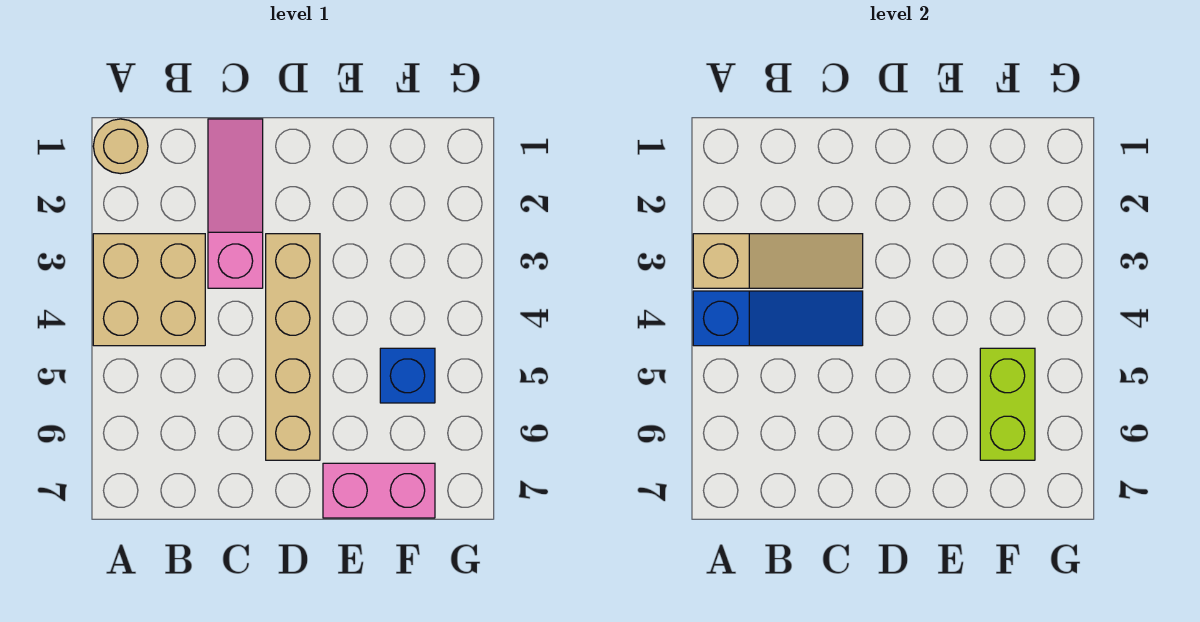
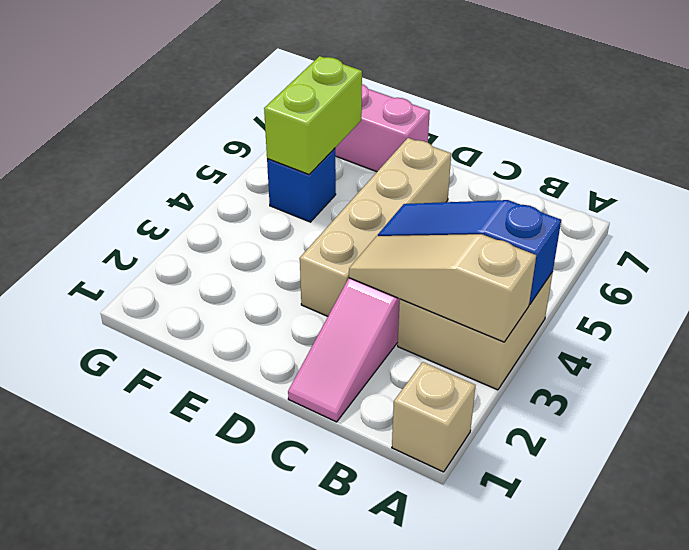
tan 1x1 round brick [93,119,148,174] -> tan 1x1 brick [392,362,476,472]

